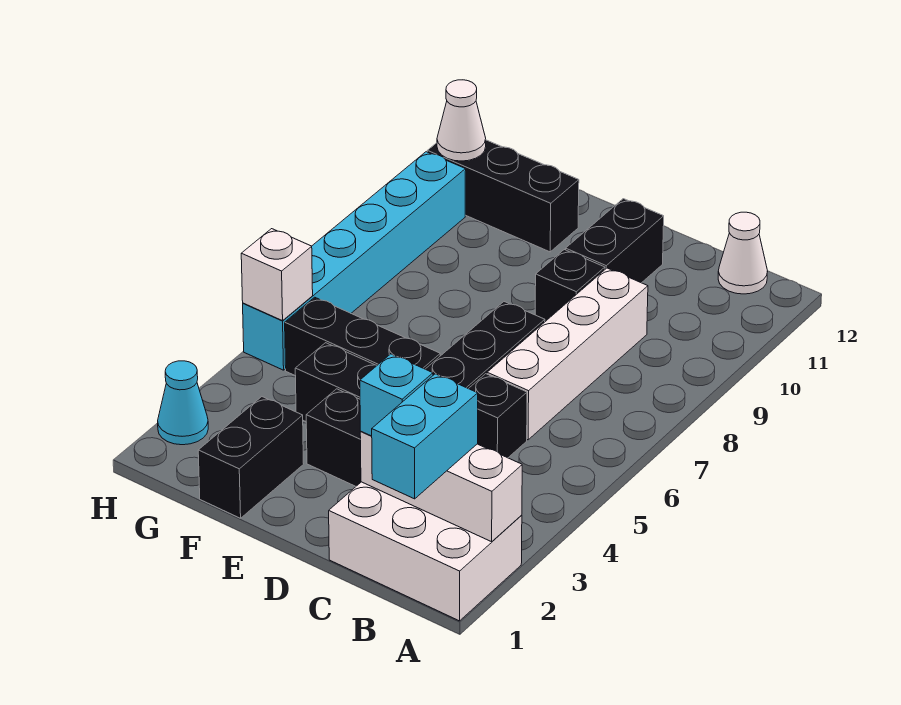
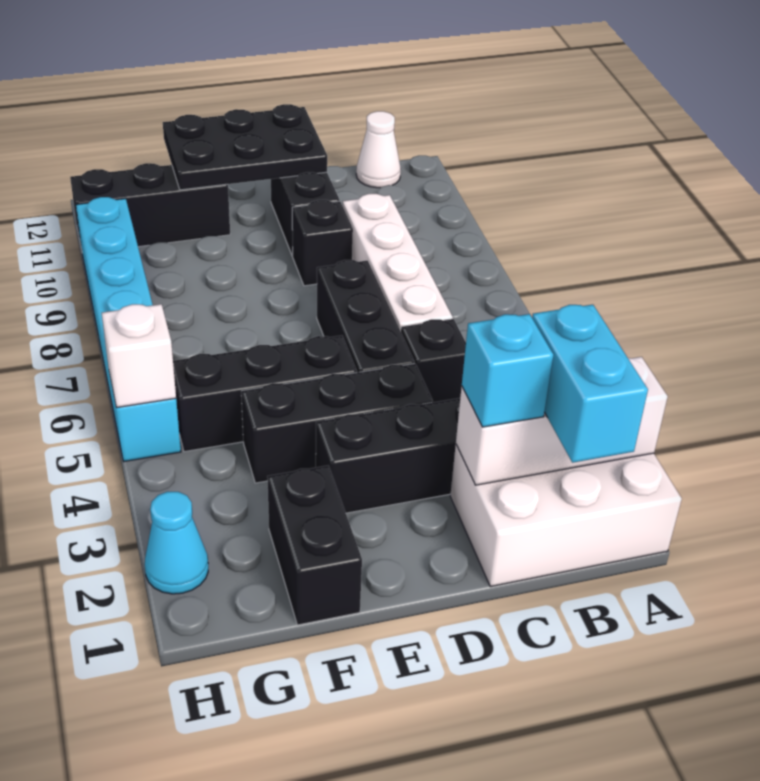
none -> black 2x3 plate [163,104,327,190]
white 1x1 cone [437,80,486,161] -> none

